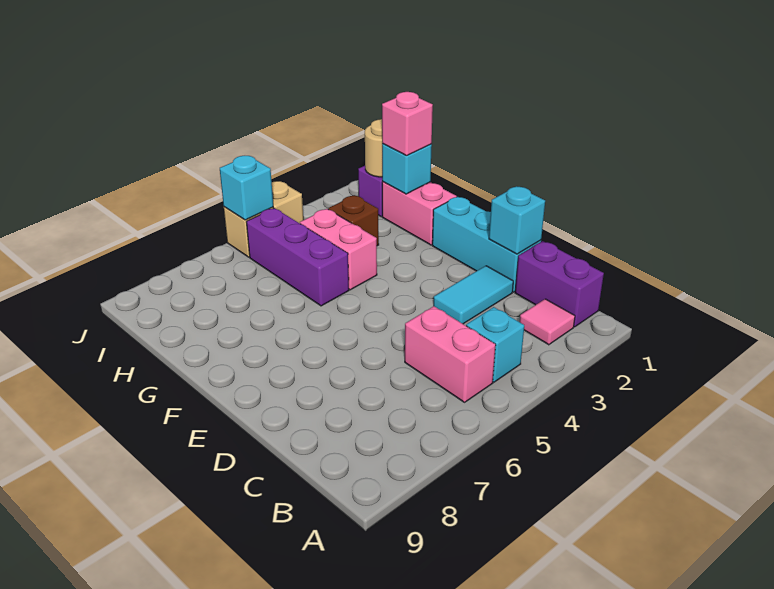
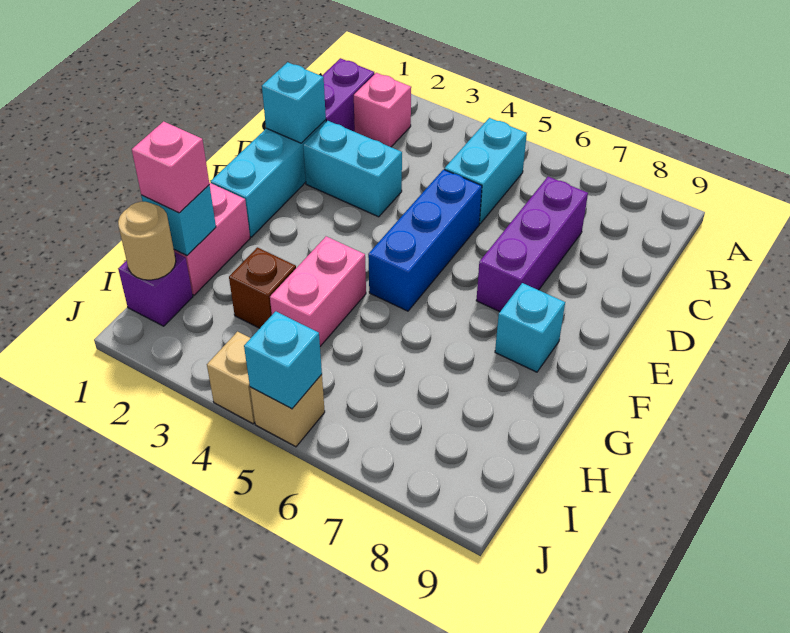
pink 1x1 tile [520,299,575,345] -> pink 1x1 brick [354,73,411,147]
cyan 1x1 brick [466,307,524,382] -> cyan 1x1 brick moved to [495,283,565,372]
pink 1x2 brick [405,306,496,402] -> cyan 1x2 brick [444,118,527,224]
cyan 1x2 tile [434,266,513,324] -> cyan 1x2 brick [303,121,402,217]
none -> blue 1x3 brick [368,170,482,311]
purple 1x3 brick [247,208,349,306] -> purple 1x3 brick moved to [476,177,588,312]

